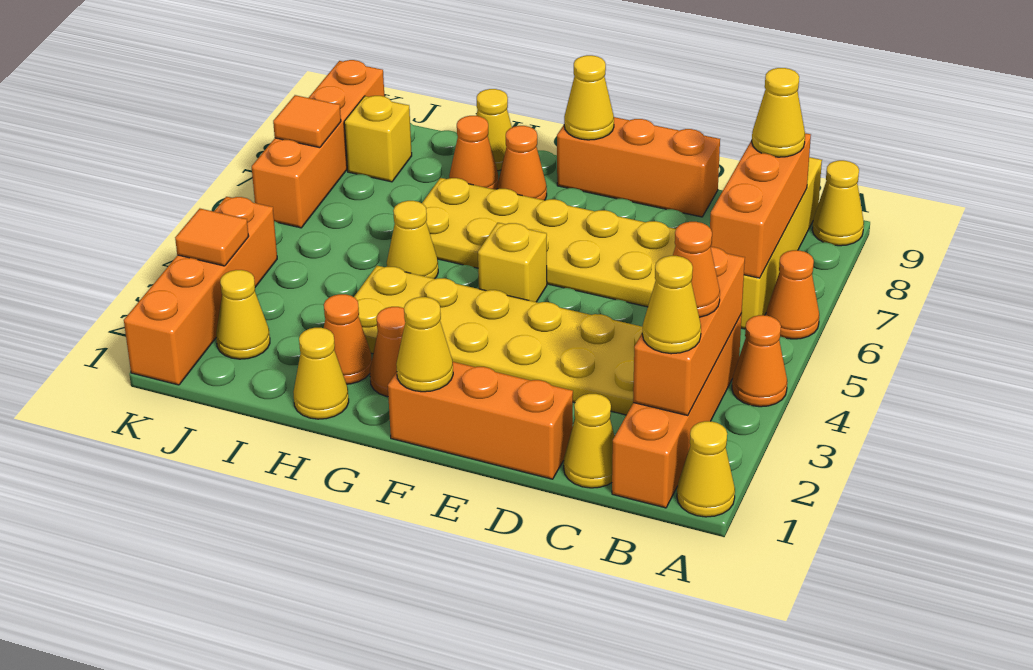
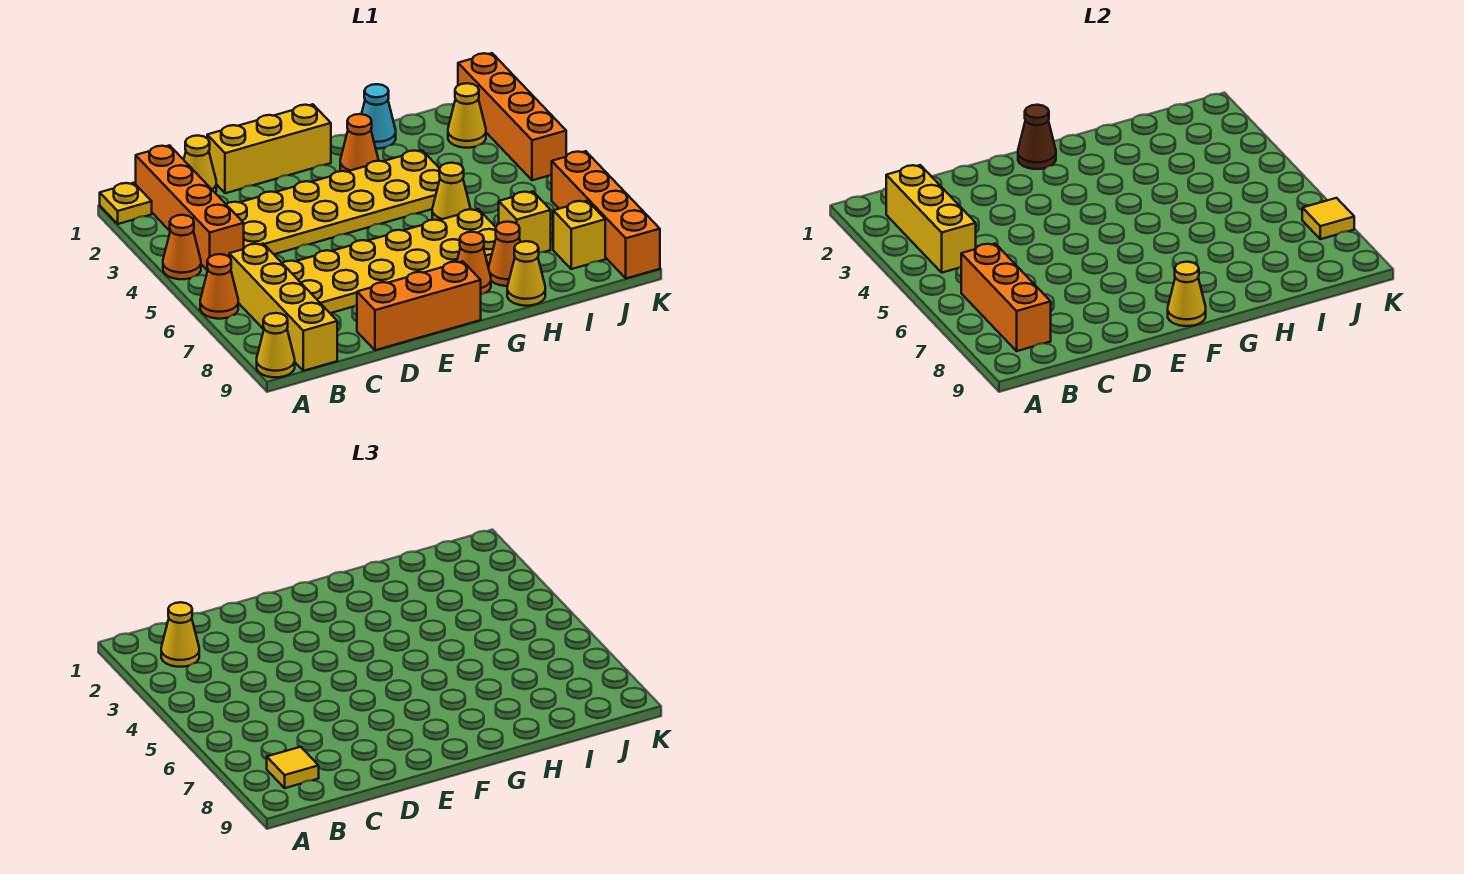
yellow 1x1 cone [677,421,735,517] -> yellow 1x1 plate [100,183,152,224]
orange 1x3 brick [633,247,745,415] -> yellow 1x3 brick [886,165,976,273]
orange 1x1 cone [673,222,720,317] -> none
yellow 1x1 cone [752,68,805,157] -> yellow 1x1 tile [267,747,319,788]
orange 1x3 brick [388,362,573,479] -> yellow 1x3 brick [207,104,331,193]
yellow 1x1 cone [396,297,453,392] -> brown 1x1 cone [1018,105,1056,169]
yellow 1x1 brick [478,223,547,302] -> yellow 1x1 brick moved to [499,191,551,252]
yellow 1x1 cone [293,328,349,419] -> cyan 1x1 cone [362,84,396,149]
orange 1x1 cone [324,294,372,384] -> none
orange 1x1 tile [175,209,249,266] -> none
orange 1x1 tile [273,95,341,148] -> yellow 1x1 tile [1302,198,1354,239]

